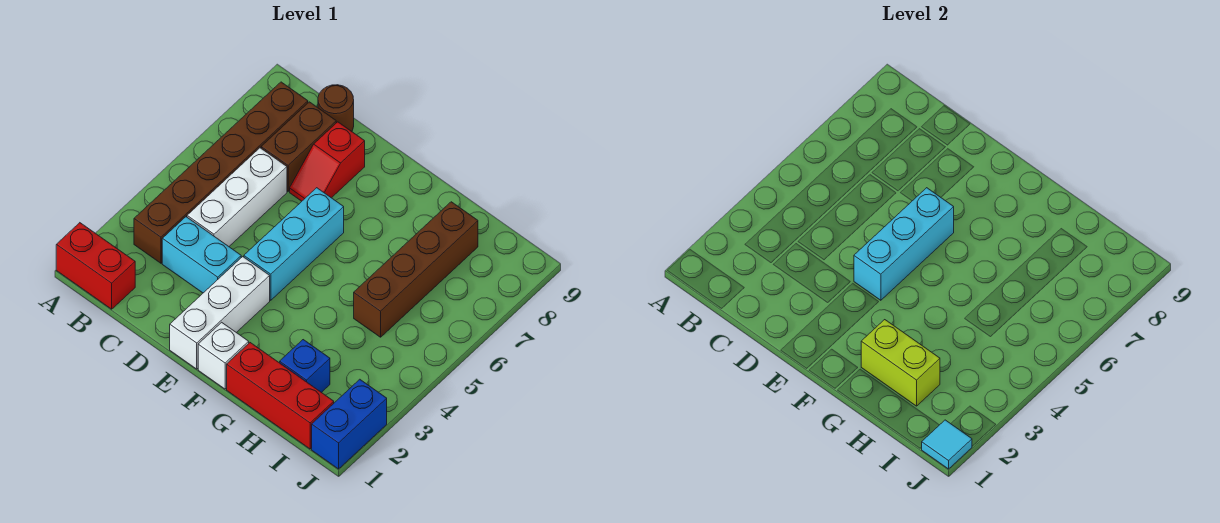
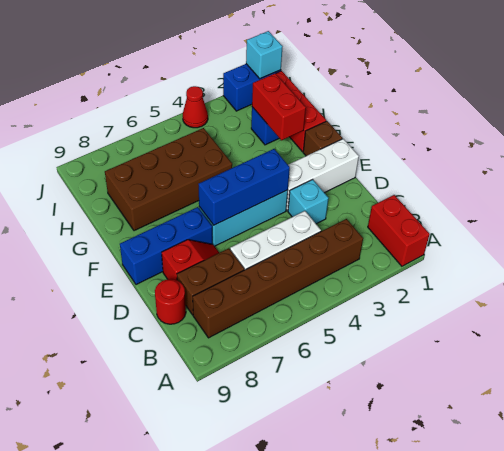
cyan 1x2 brick [162,217,241,293] -> cyan 1x1 brick [288,179,329,224]
brown 1x1 round brick [318,85,354,131] -> red 1x1 round brick [155,279,186,324]
cyan 1x3 brick [854,188,954,300] -> blue 1x3 brick [199,149,290,225]
none -> blue 1x3 brick [120,207,213,285]
white 1x1 brick [198,322,249,389] -> brown 1x1 brick [303,121,342,156]
lime 1x2 brick [861,320,940,406] -> red 1x2 brick [252,73,306,140]
brown 1x4 brick [354,202,478,337] -> brown 2x4 brick [105,128,232,231]
cyan 1x1 tile [922,420,972,469] -> cyan 1x1 brick [246,31,283,79]
none -> red 1x1 cone [183,86,208,128]

